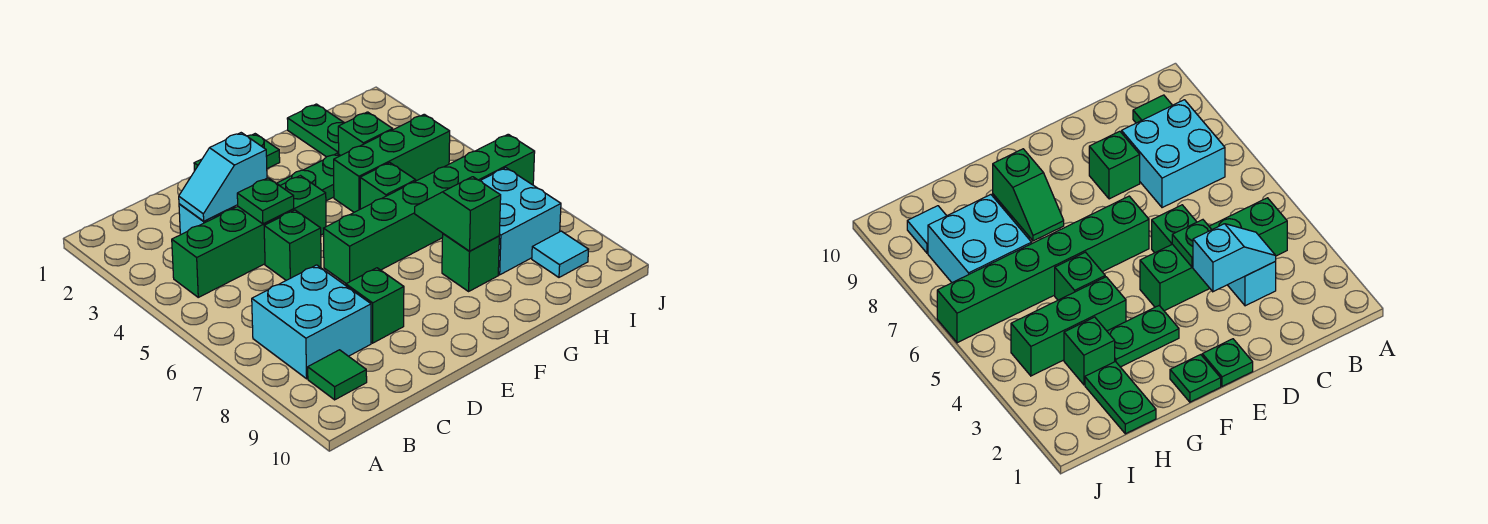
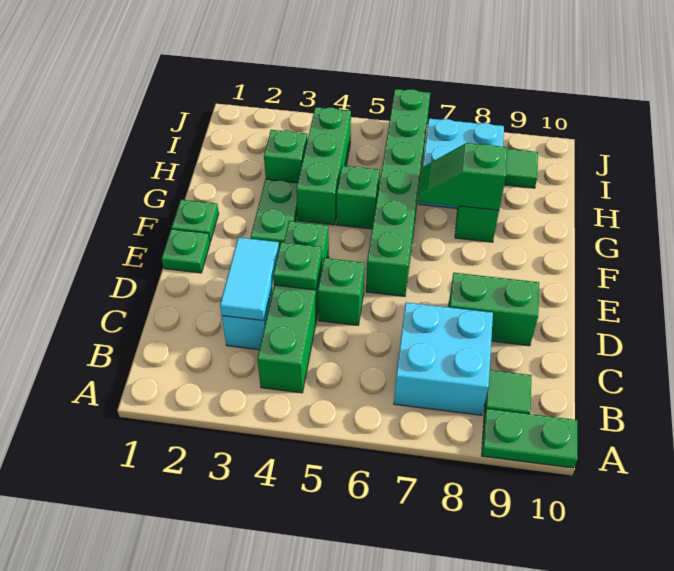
cyan 1x2 slope [179,133,267,221] -> cyan 1x2 tile [220,237,279,321]
green 1x1 brick [346,268,404,343] -> green 1x2 brick [448,273,539,346]
green 1x2 plate [287,104,344,157] -> green 1x2 plate moved to [482,409,577,468]
cyan 1x1 tile [532,231,589,277] -> green 1x1 tile [504,149,538,188]

